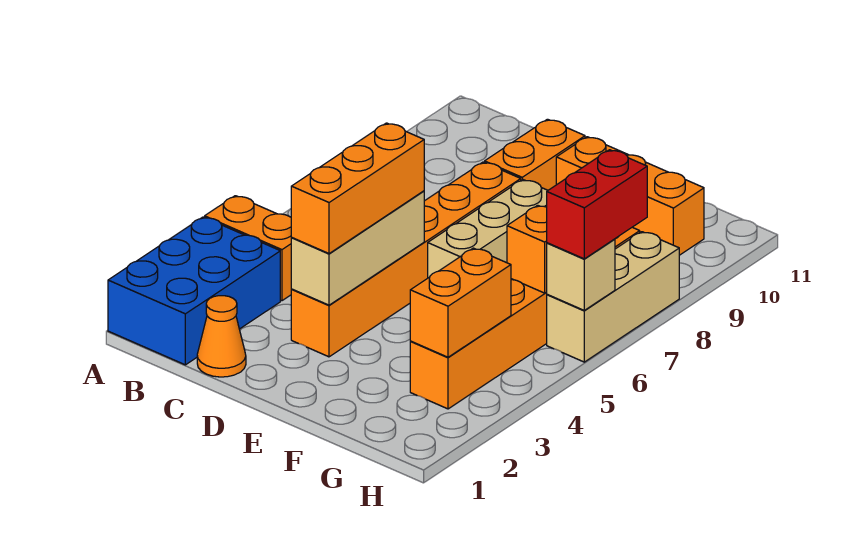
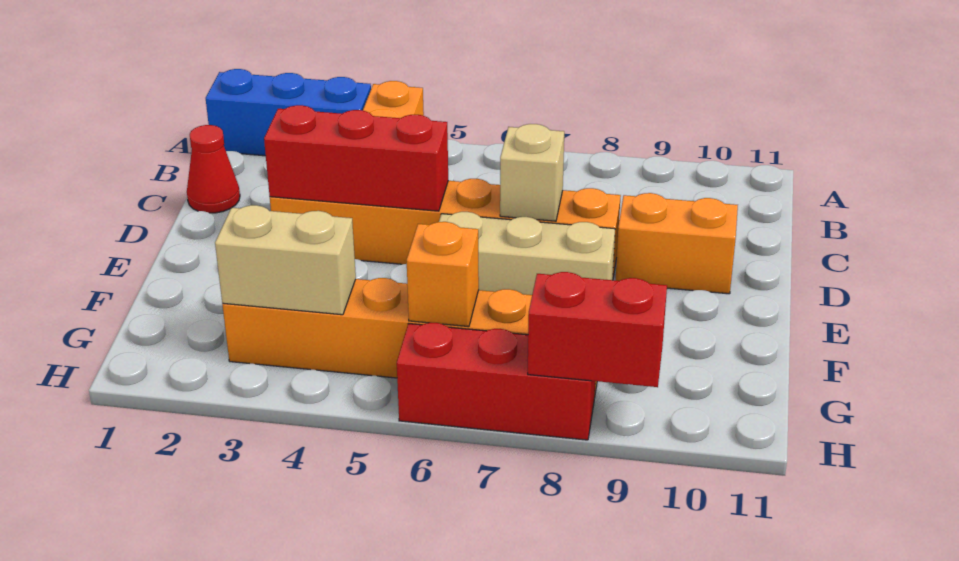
blue 2x3 brick [108,217,280,365] -> blue 1x3 brick [206,69,371,156]
orange 1x1 cone [197,296,246,377] -> red 1x1 cone [187,125,240,213]
tan 1x3 brick [291,191,424,305] -> red 1x3 brick [264,105,448,211]
orange 1x3 brick [291,123,424,254] -> none
orange 1x3 brick [556,137,704,255] -> none
orange 1x2 brick [410,248,511,357] -> tan 1x2 brick [215,205,356,315]
tan 1x3 brick [547,232,679,362] -> red 1x3 brick [397,323,595,440]
tan 1x1 brick [547,239,615,310] -> tan 1x1 brick moved to [500,124,564,221]
red 1x2 brick [547,150,647,259] -> red 1x2 brick moved to [528,272,667,387]

